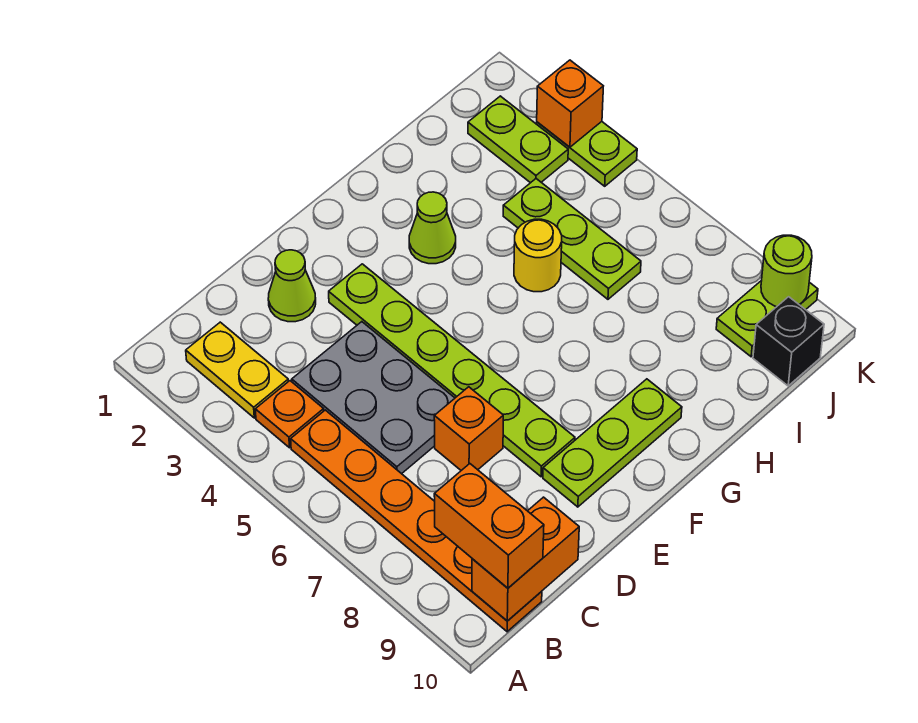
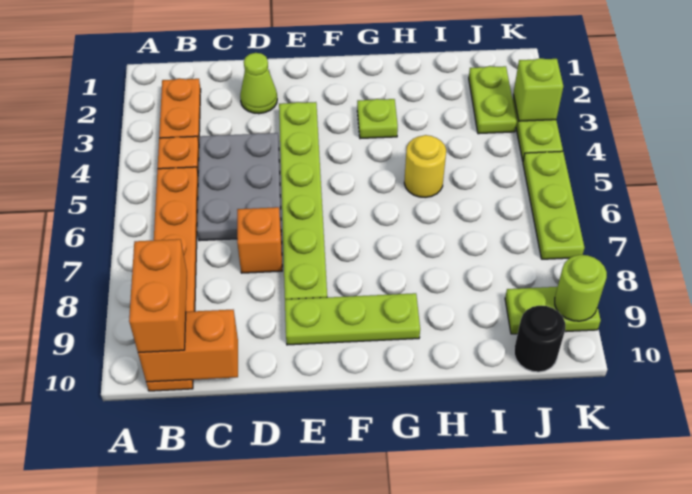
yellow 1x2 plate [186,322,288,418] -> orange 1x2 plate [159,79,201,142]
lime 1x1 cone [409,192,456,264] -> lime 1x1 plate [357,99,398,139]
lime 1x3 plate [503,179,641,299] -> lime 1x3 plate moved to [523,151,584,259]
black 1x1 brick [753,297,824,386] -> black 1x1 round brick [514,306,565,372]
orange 1x1 brick [537,60,603,147] -> lime 1x1 brick [513,58,563,121]

